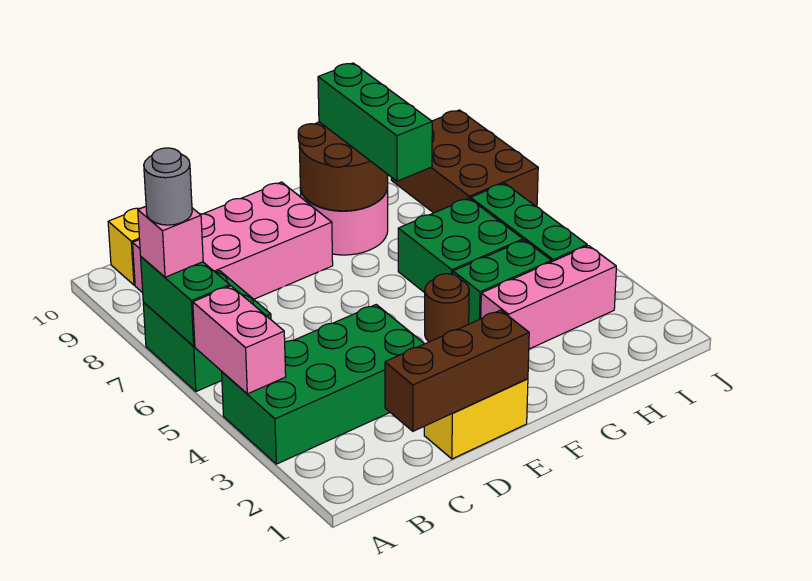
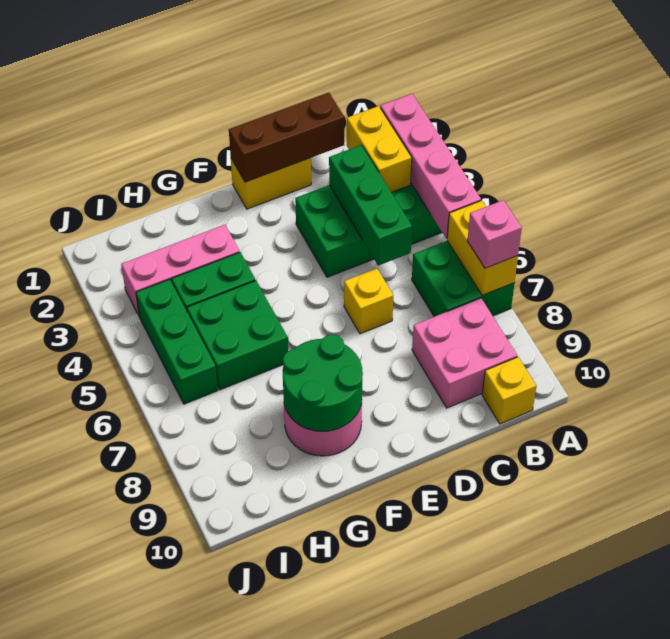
pink 1x2 brick [193,286,286,394] -> pink 1x4 brick [380,94,481,239]
green 1x2 brick [141,257,230,346] -> yellow 1x2 brick [447,201,518,295]
grey 1x1 round brick [144,148,192,225] -> none
none -> yellow 1x2 brick [347,106,412,192]
pink 2x4 brick [133,182,333,299] -> pink 2x2 brick [412,298,517,408]
none -> yellow 1x1 brick [344,268,393,334]
brown 1x1 round brick [425,274,469,342] -> none
brown 2x2 round brick [298,122,388,211] -> green 2x2 round brick [283,334,363,432]
green 1x3 brick [318,63,432,181] -> green 1x3 brick moved to [329,145,412,266]
brown 2x3 brick [391,110,538,213] -> none

